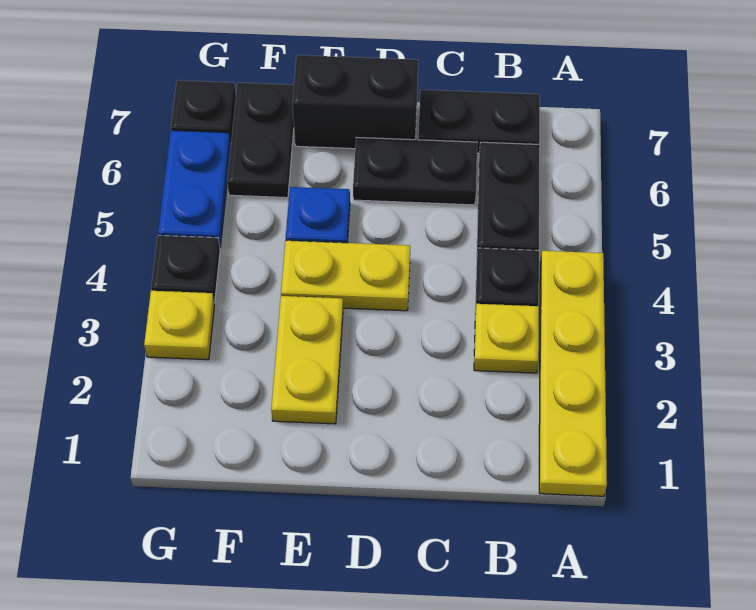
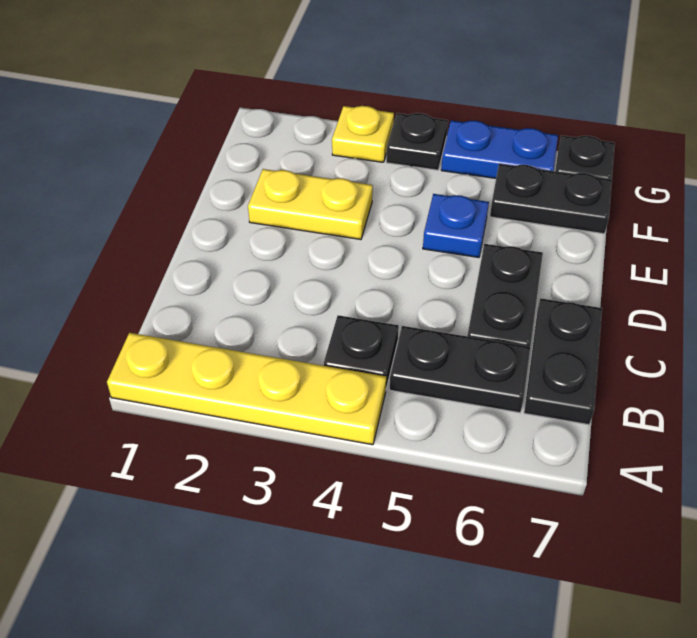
yellow 1x1 plate [474,304,539,373] -> none
yellow 1x2 plate [281,240,410,311] -> none
black 1x2 brick [292,55,418,149] -> none

